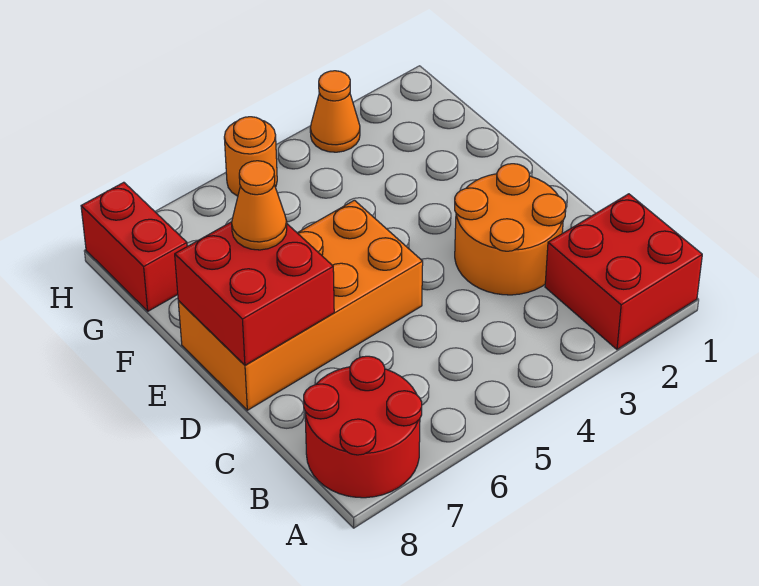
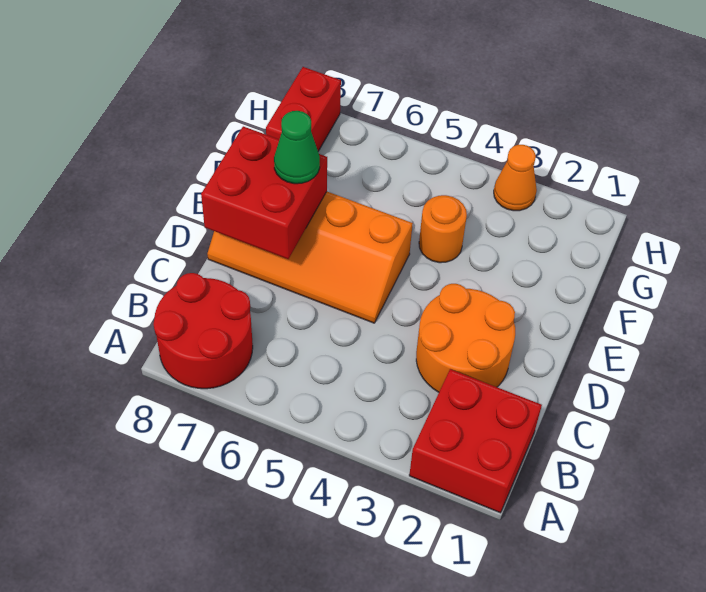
orange 2x4 brick [178,200,423,410] -> orange 2x4 slope [207,192,413,323]
orange 1x1 cone [232,161,287,250] -> green 1x1 cone [274,111,320,184]
orange 1x1 round brick [224,117,277,196] -> orange 1x1 round brick moved to [419,195,467,263]

